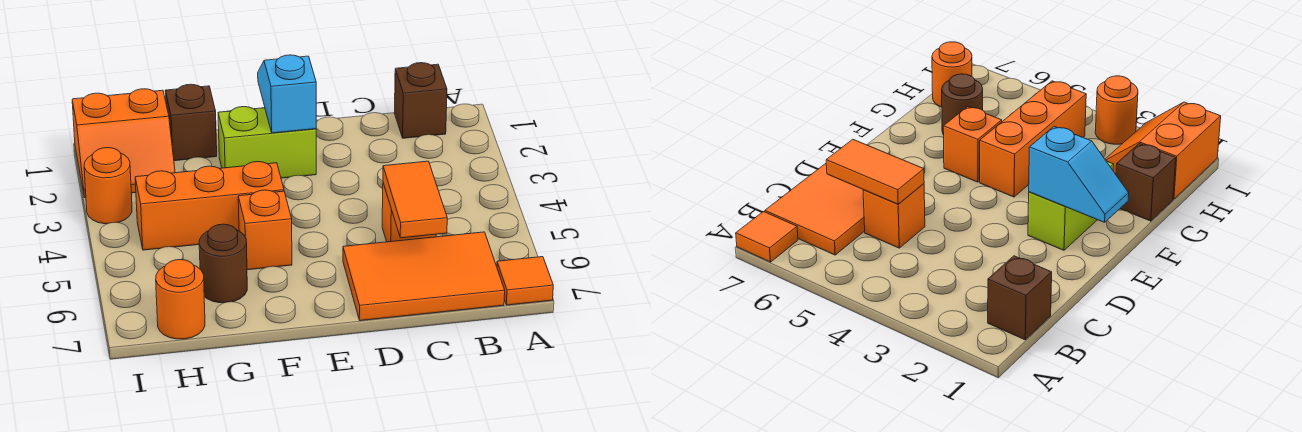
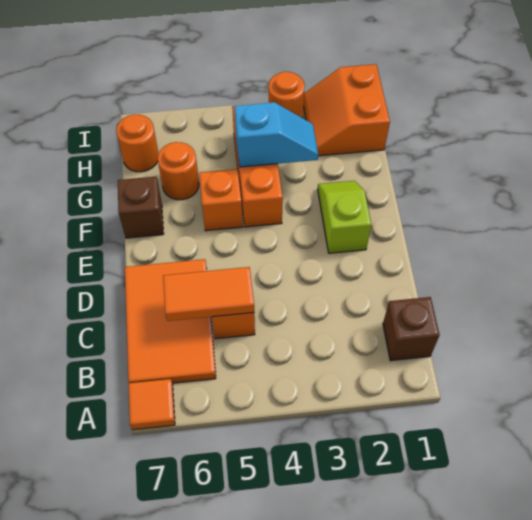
cyan 1x2 slope [258,55,316,133] -> cyan 1x2 slope moved to [234,102,318,167]
lime 1x2 brick [218,107,316,178] -> lime 1x2 slope [318,181,371,253]
brown 1x1 brick [165,84,217,161] -> brown 1x1 brick moved to [118,177,164,238]
brown 1x1 round brick [199,224,247,303] -> orange 1x1 round brick [158,142,199,200]

